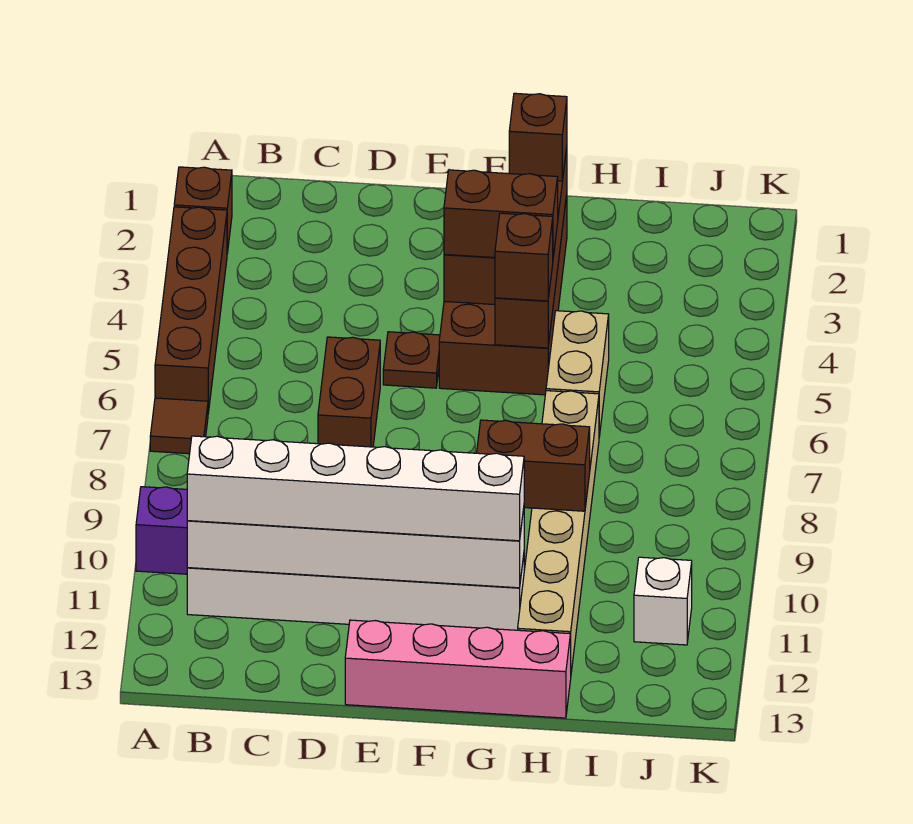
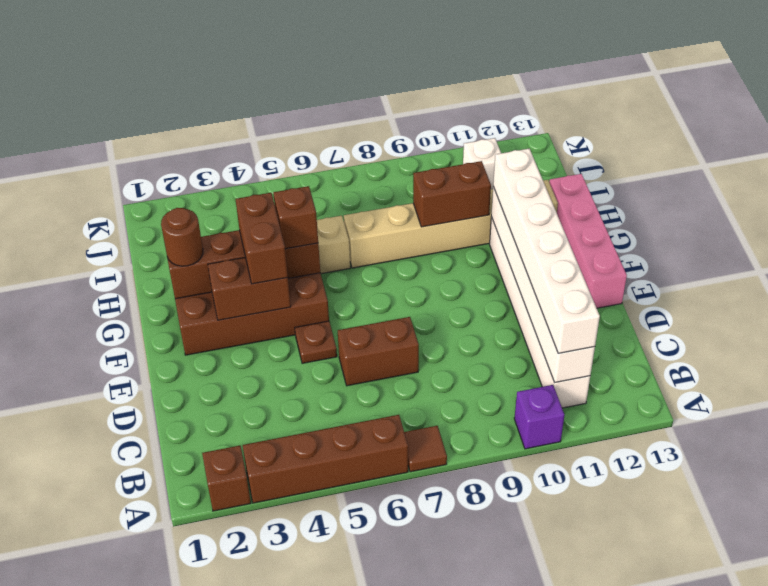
brown 1x1 brick [509,93,567,181] -> brown 1x1 round brick [161,208,203,266]
brown 1x2 brick [477,420,590,511] -> brown 1x2 brick turned to [413,161,491,227]

